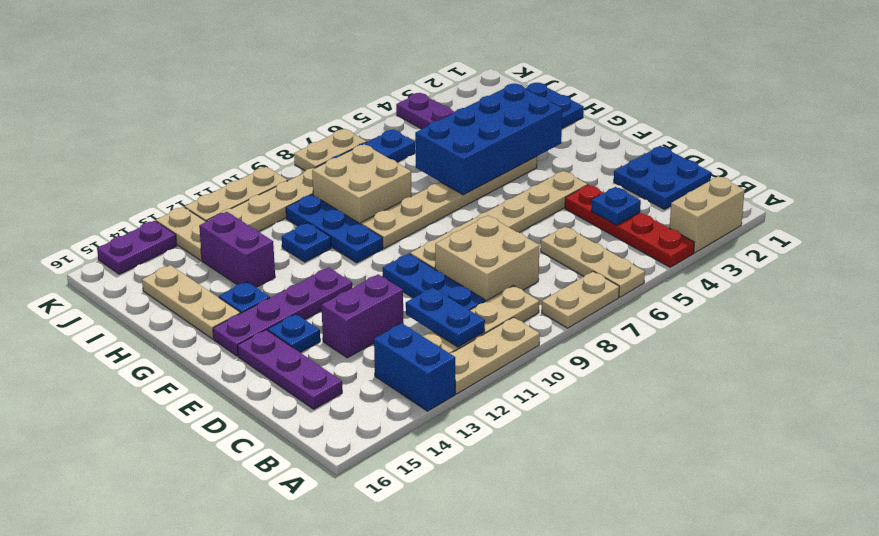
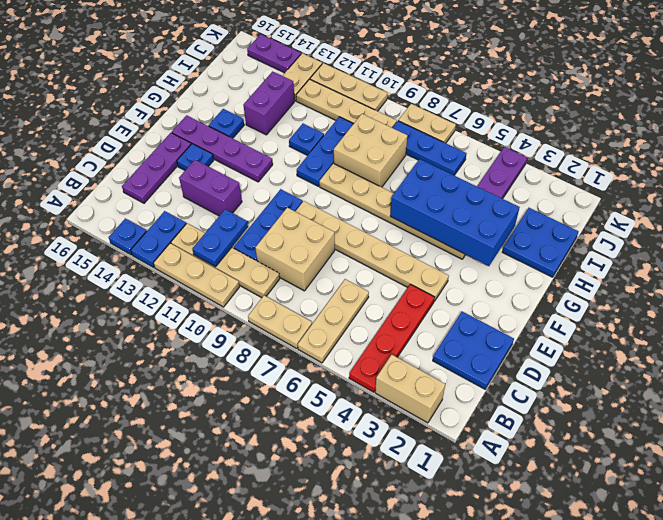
blue 1x2 brick [374,323,456,411] -> blue 1x2 plate [131,211,186,268]
blue 1x1 plate [591,187,641,225] -> blue 1x1 plate moved to [109,218,147,255]
tan 1x3 plate [142,265,240,339] -> none

